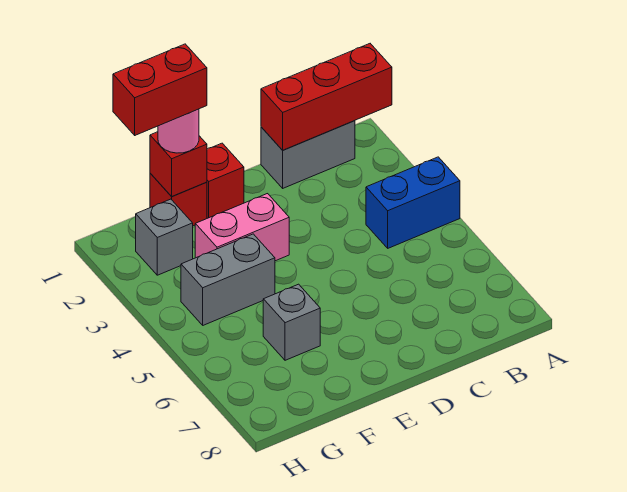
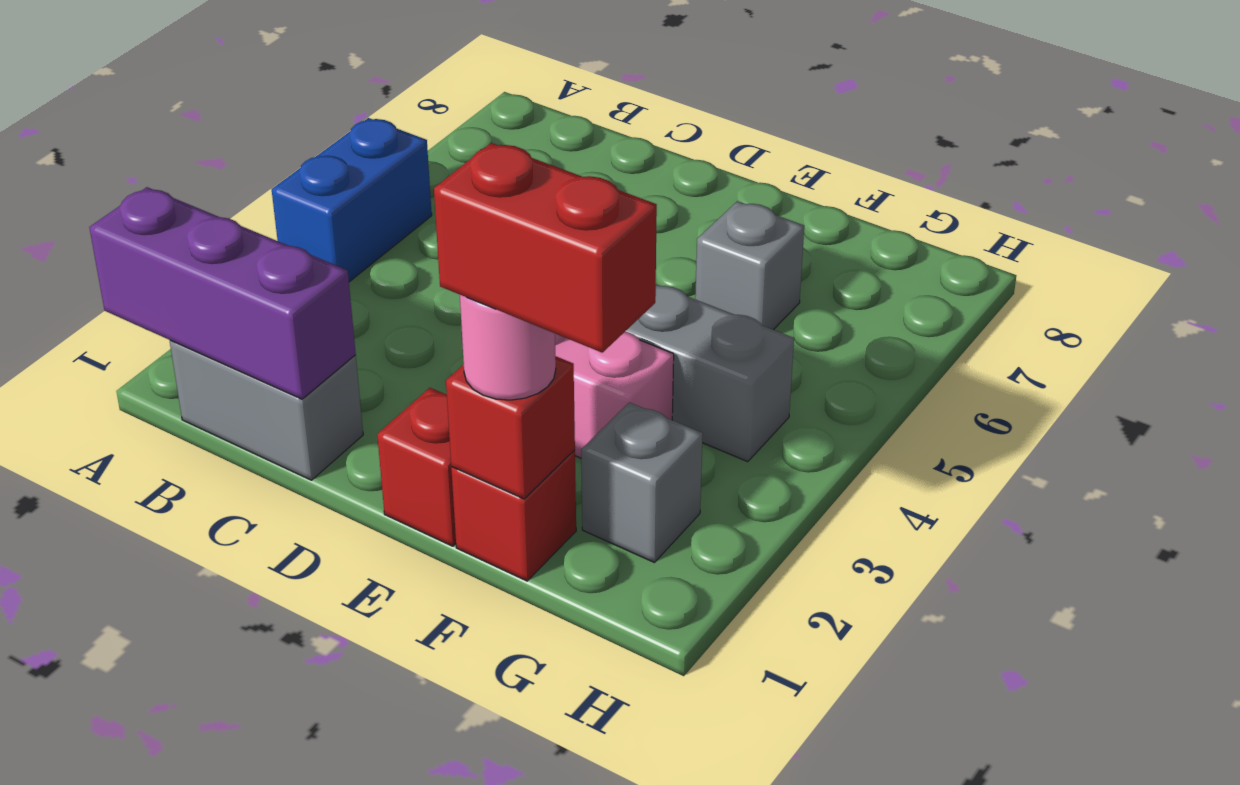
red 1x3 brick [261,44,392,150] -> purple 1x3 brick [89,187,356,399]
blue 1x2 brick [366,157,460,248] -> blue 1x2 brick turned to [272,118,432,282]

